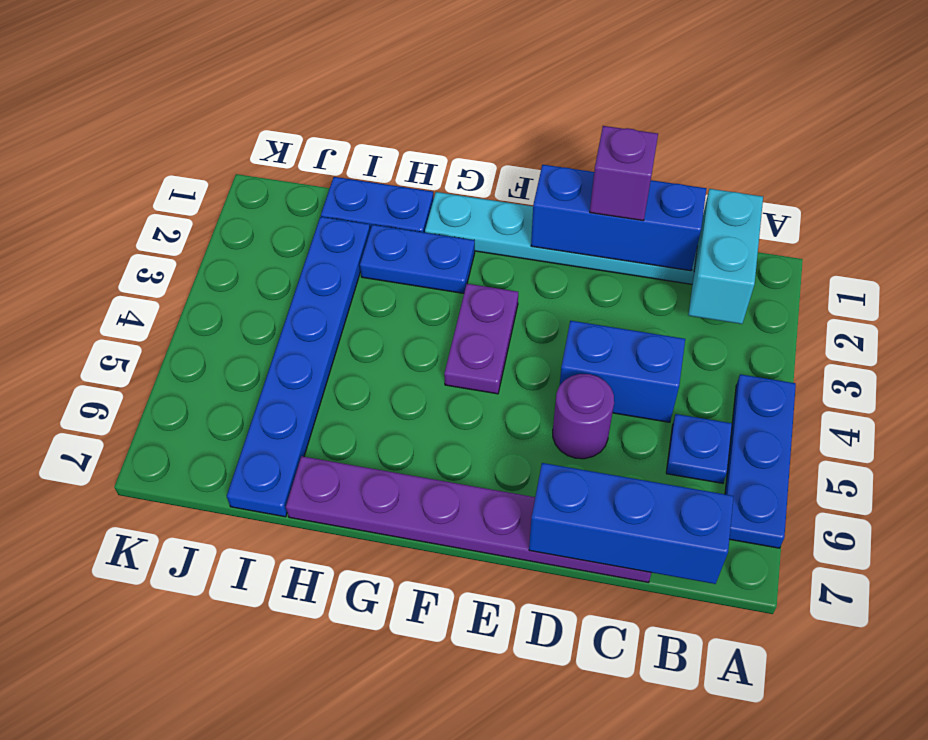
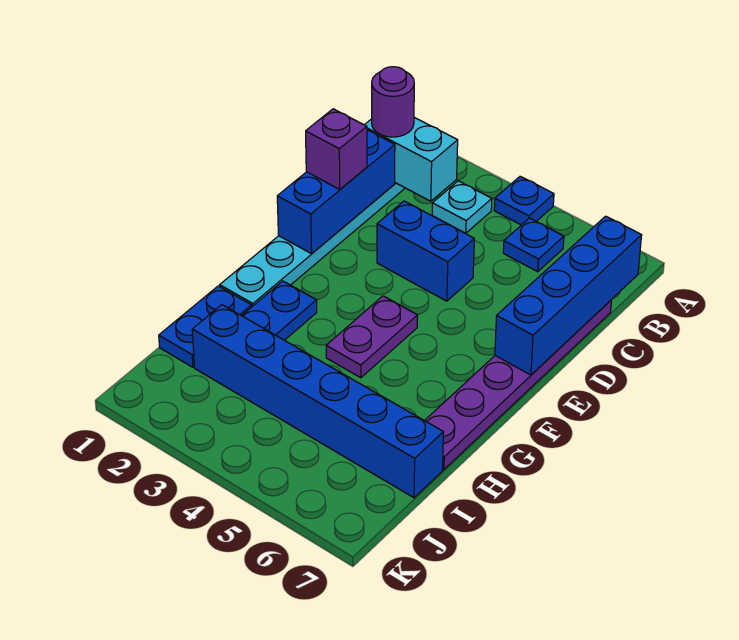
blue 1x3 plate [725,374,796,548] -> blue 1x1 plate [494,176,554,225]
none -> cyan 1x1 plate [432,181,492,233]
blue 1x3 brick [529,463,734,584] -> blue 1x4 brick [495,216,642,375]
blue 1x2 brick [560,321,685,422] -> blue 1x2 brick turned to [377,201,474,301]
purple 1x1 round brick [553,374,614,459] -> purple 1x1 round brick moved to [372,67,414,137]
purple 1x2 plate [444,284,518,394] -> purple 1x2 plate turned to [326,296,418,378]
blue 1x6 plate [227,217,370,517] -> blue 1x6 brick [192,305,443,498]

